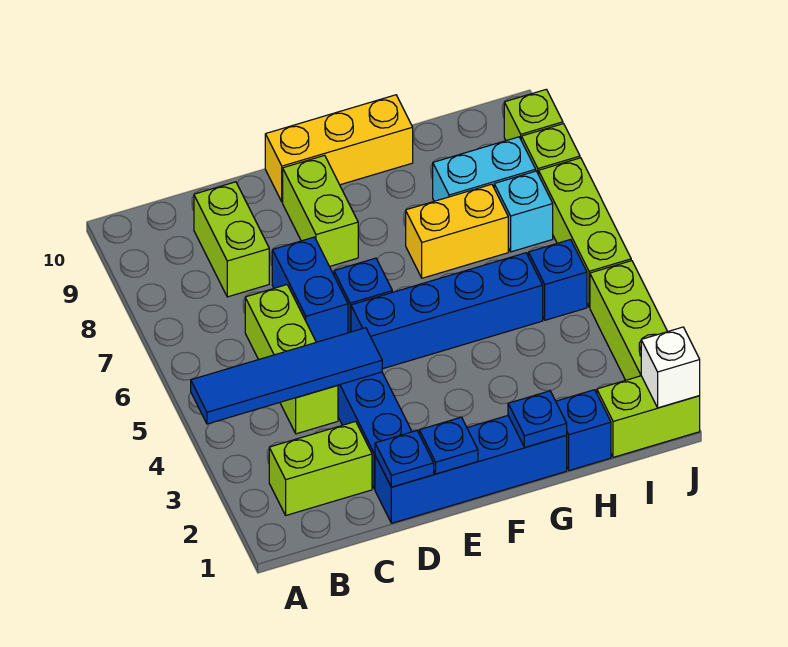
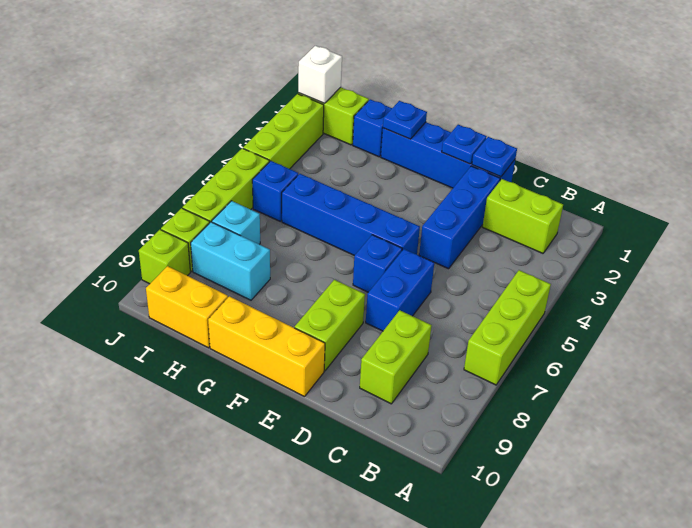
blue 1x4 tile [191,328,382,424] -> none
lime 1x3 brick [245,285,338,434] -> lime 1x3 brick moved to [464,270,551,385]
yellow 1x2 brick [406,184,508,278] -> yellow 1x2 brick moved to [146,266,228,348]

